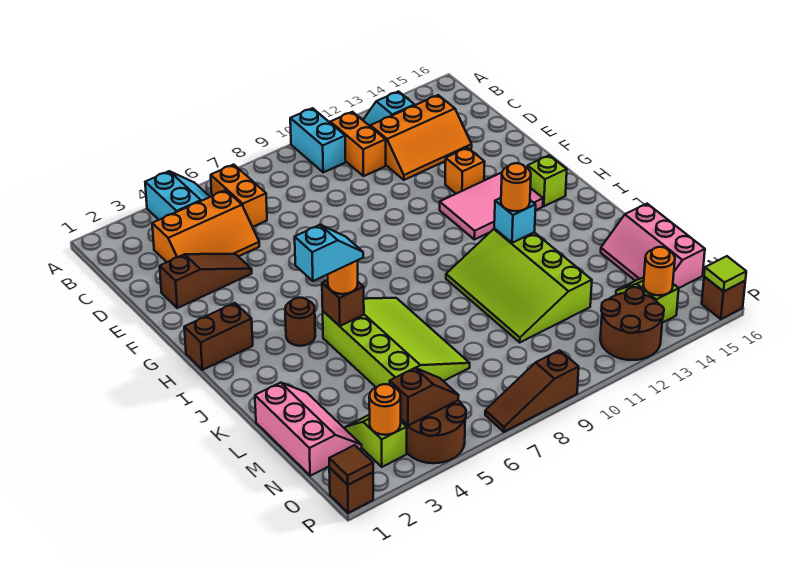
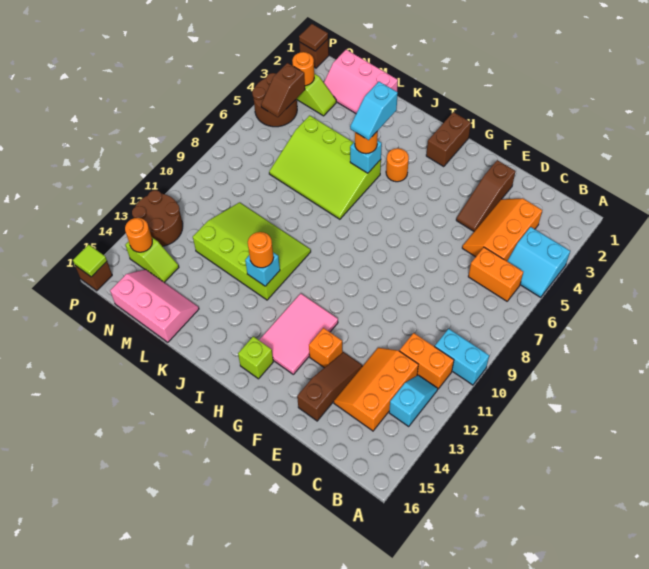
brown 1x1 round brick [285,298,315,346] -> orange 1x1 round brick [386,148,409,182]
brown 1x1 brick [322,280,364,326] -> cyan 1x1 brick [350,140,382,173]
brown 1x3 slope [485,350,579,432] -> brown 1x3 slope moved to [297,352,362,421]

